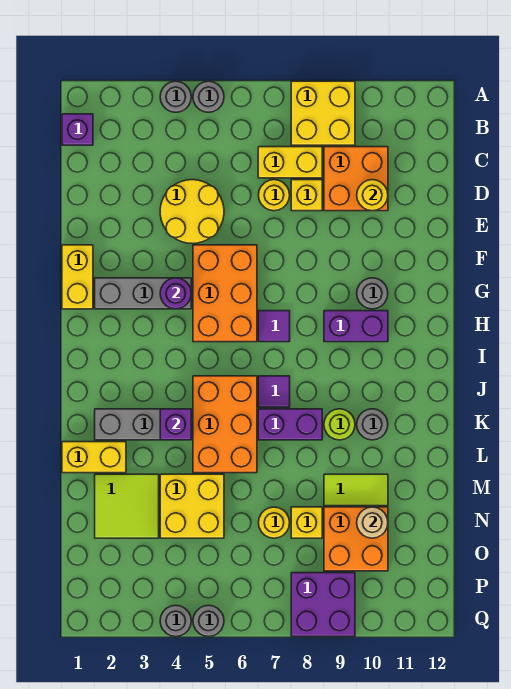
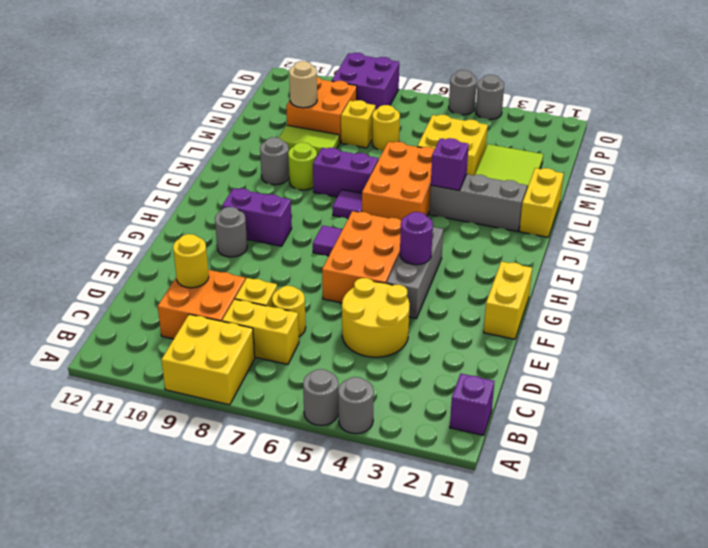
grey 1x3 brick [95,278,191,309] -> grey 1x3 brick turned to [387,227,443,318]
yellow 1x2 brick [62,442,126,473] -> yellow 1x2 brick turned to [519,168,564,237]

